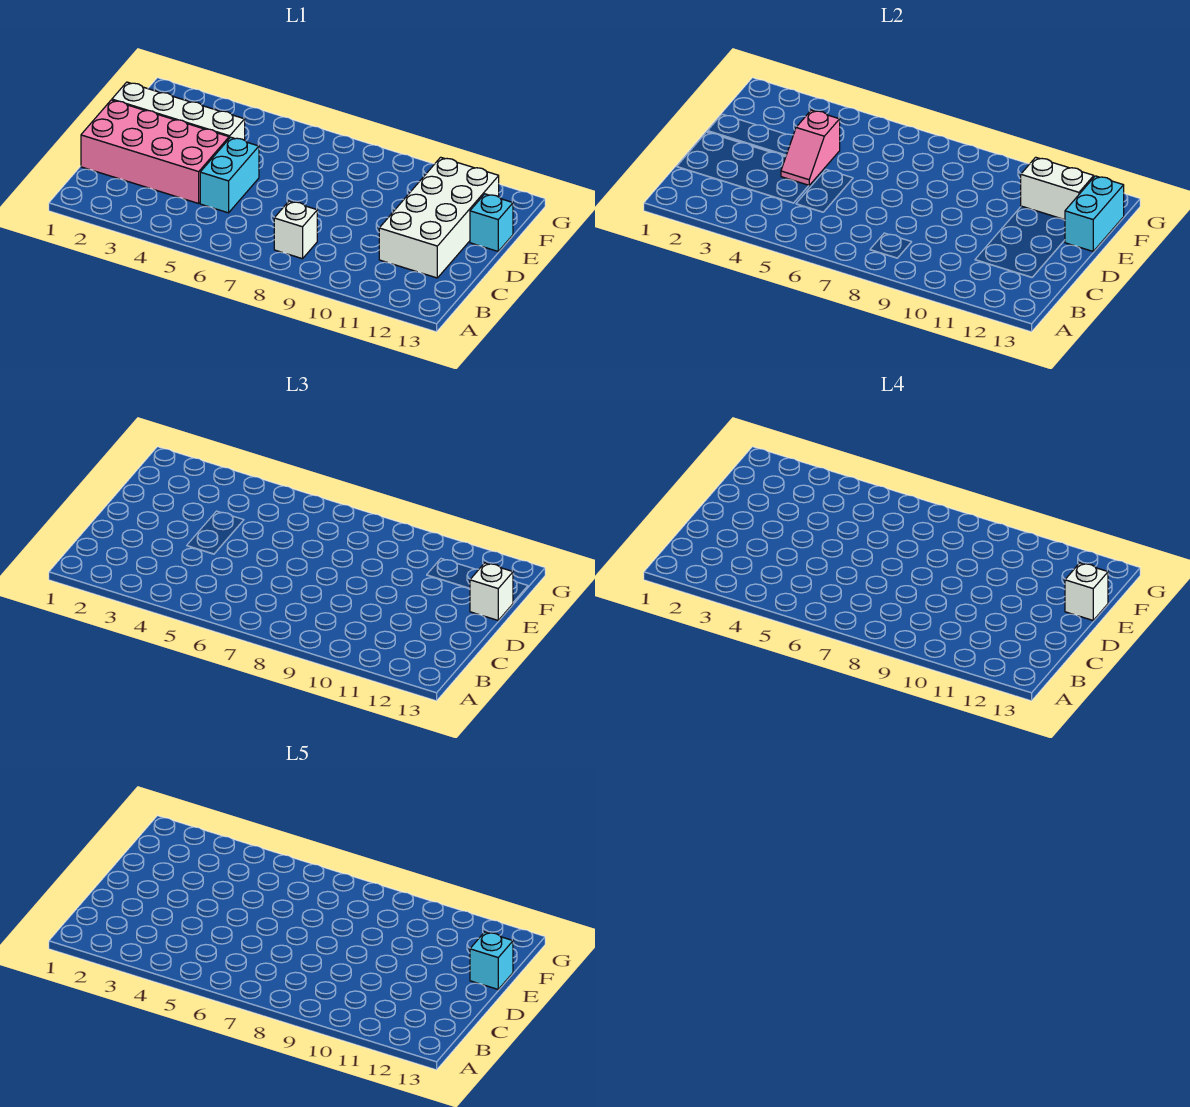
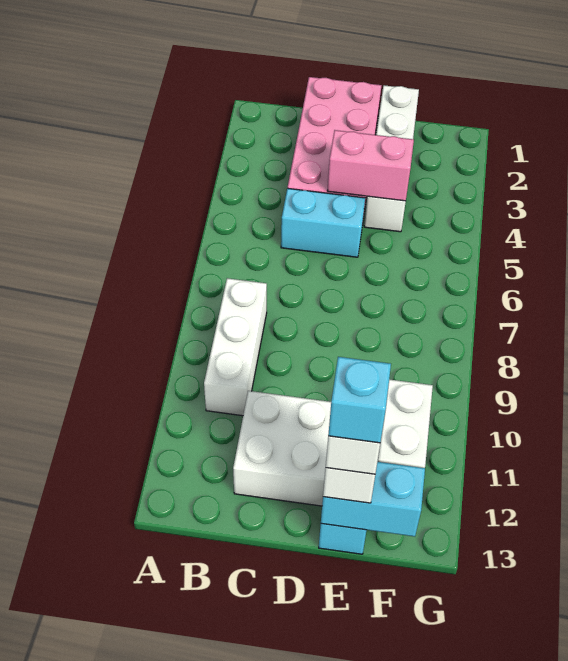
white 1x1 brick [274,201,317,259] -> white 1x3 brick [204,278,267,416]
pink 1x2 slope [781,110,840,185] -> pink 1x2 brick [327,130,414,201]

